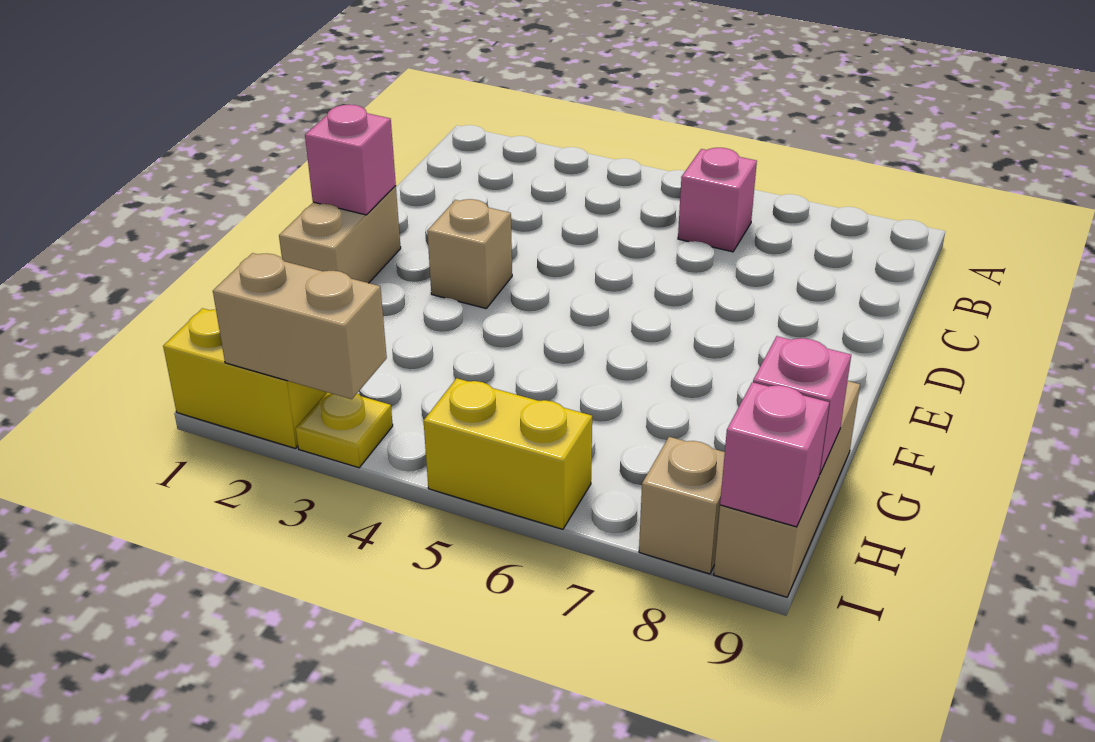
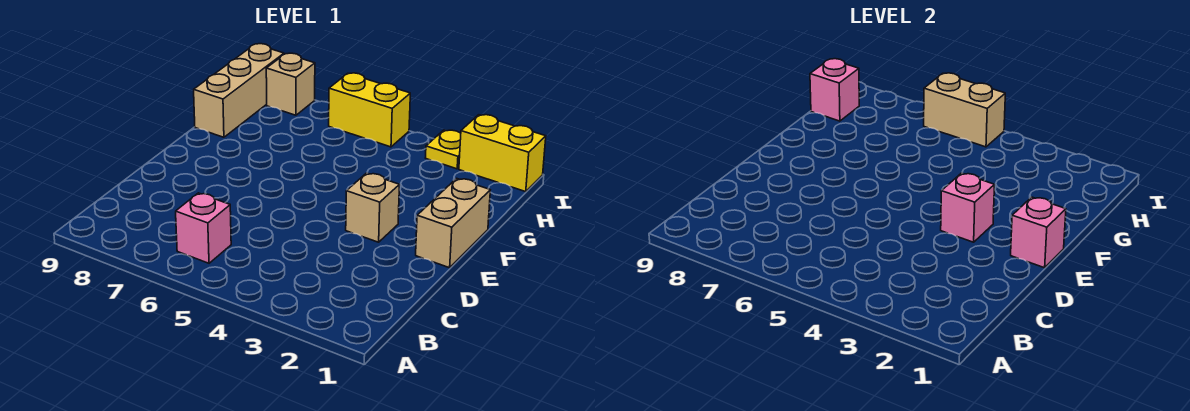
tan 1x2 brick [213,253,387,399] -> tan 1x2 brick moved to [924,73,1005,147]
pink 1x1 brick [720,382,829,527] -> pink 1x1 brick moved to [941,173,995,242]

